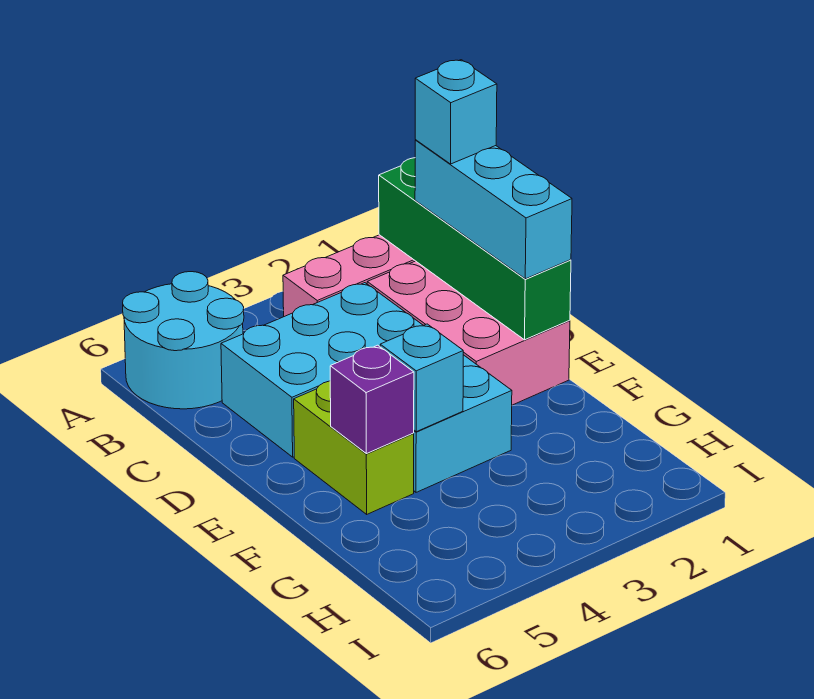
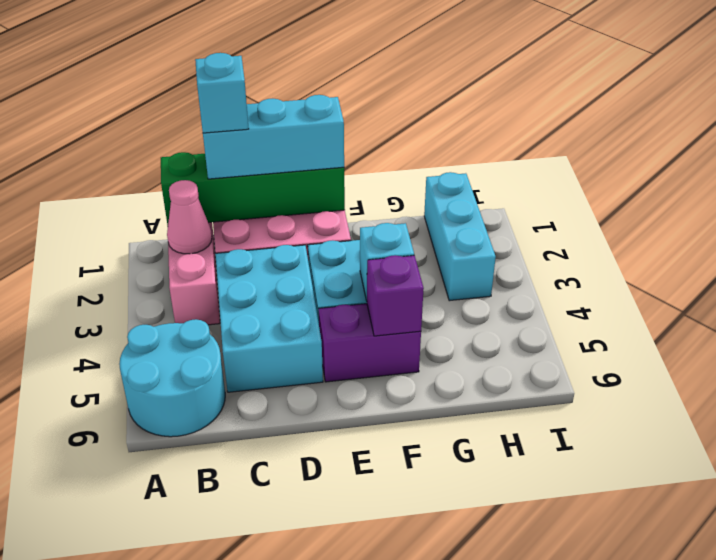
none -> pink 1x1 cone [167,180,212,254]
lime 1x2 brick [294,381,414,514] -> purple 1x2 brick [318,304,421,382]
none -> cyan 1x3 brick [424,172,496,301]

